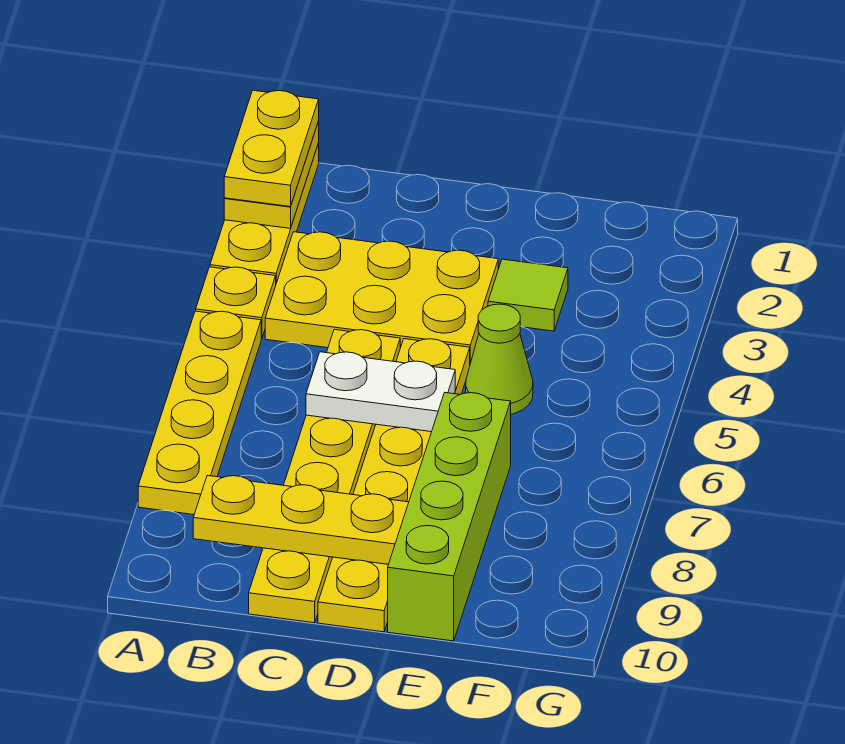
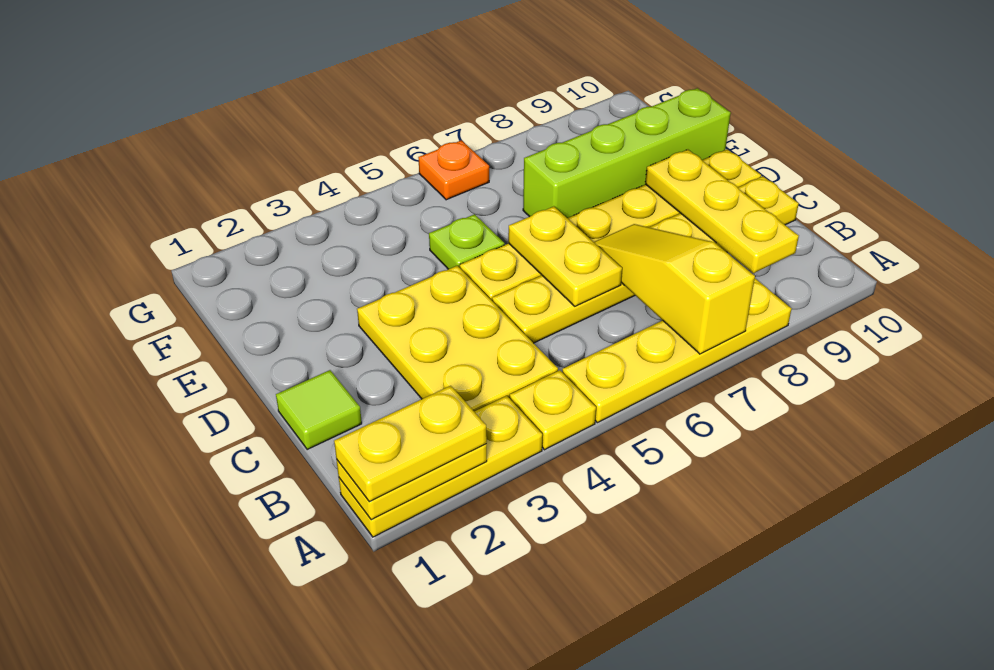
none -> yellow 1x3 slope [594,224,755,354]
white 1x2 plate [306,352,455,432] -> yellow 1x2 plate [508,206,622,306]
lime 1x1 tile [488,259,568,331] -> lime 1x1 tile moved to [276,370,362,450]
lime 1x1 cone [466,304,533,414] -> lime 1x1 plate [429,214,505,269]
none -> orange 1x1 plate [418,140,489,200]

